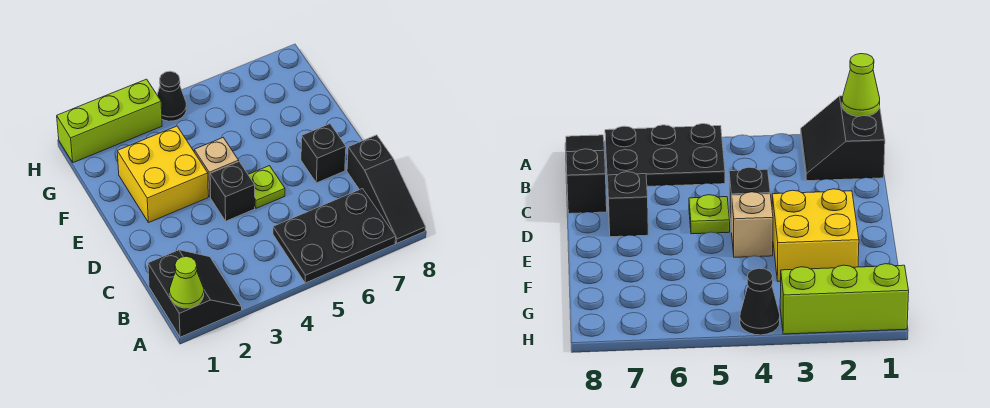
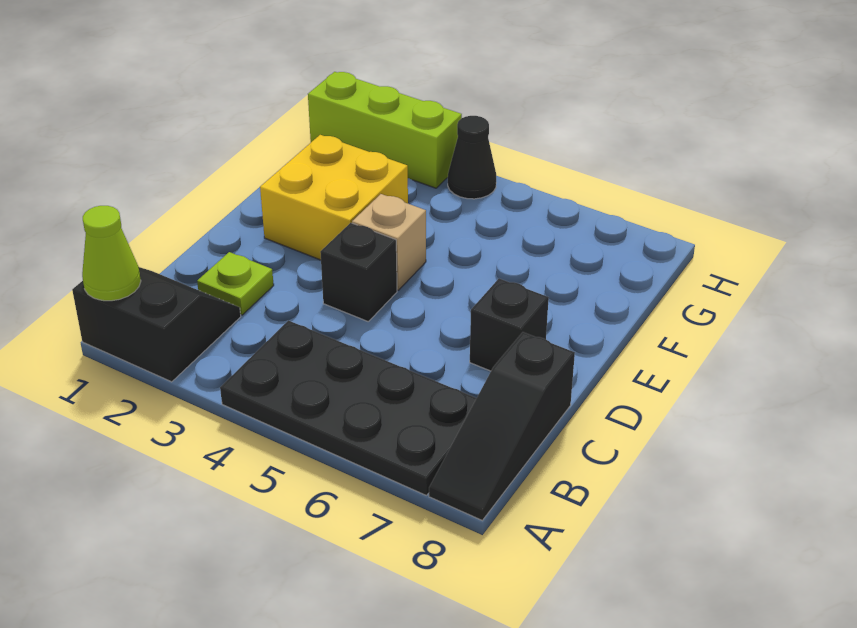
black 2x2 slope [148,250,242,337] -> black 2x2 slope turned to [72,267,241,382]
black 2x3 plate [273,189,396,283] -> black 2x4 plate [220,320,476,496]
lime 1x1 plate [248,166,285,208] -> lime 1x1 plate moved to [197,252,274,315]

